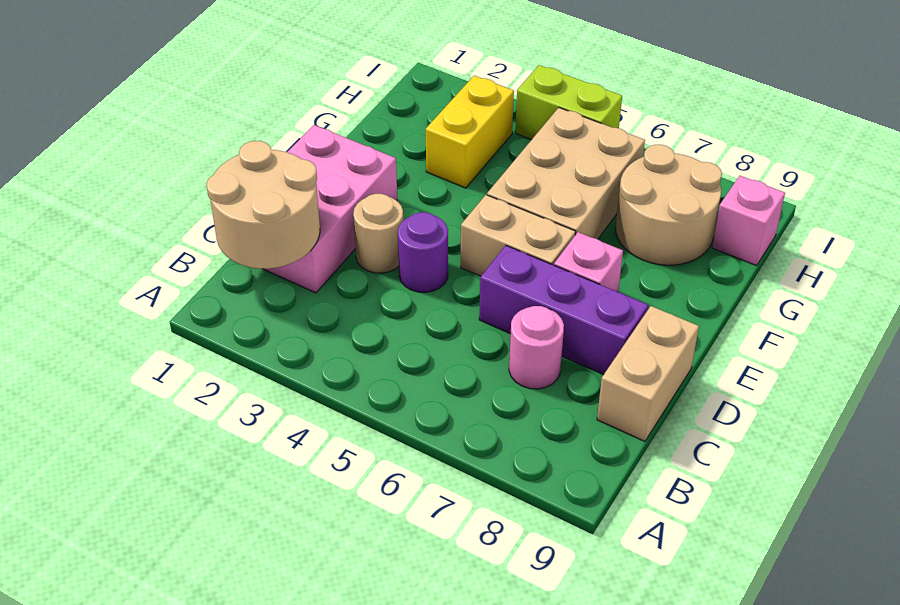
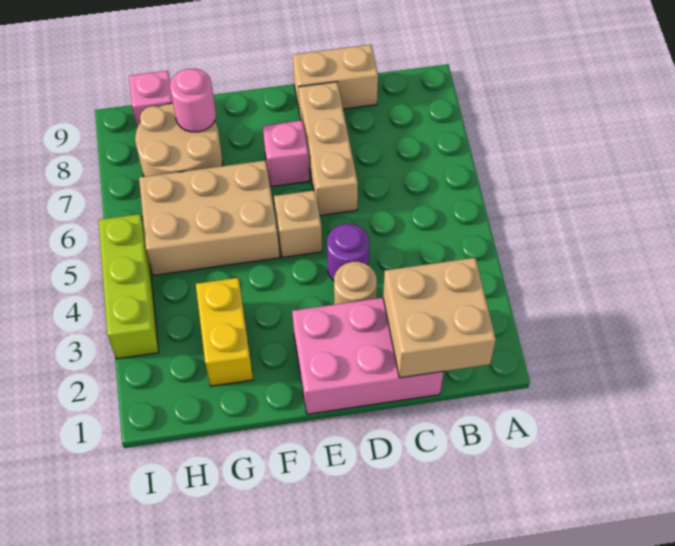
tan 2x2 round brick [207,141,320,269] -> tan 2x2 brick [383,258,496,378]
pink 1x1 round brick [509,306,564,389] -> pink 1x1 round brick moved to [170,69,216,132]
purple 1x3 brick [479,246,648,375] -> tan 1x3 brick [298,82,358,215]
tan 1x2 brick [461,195,576,276] -> tan 1x1 brick [274,190,322,258]
yellow 1x2 brick [426,76,514,188] -> yellow 1x2 brick turned to [196,278,253,386]
lime 1x2 brick [515,65,622,140] -> lime 1x3 brick [98,214,159,359]

